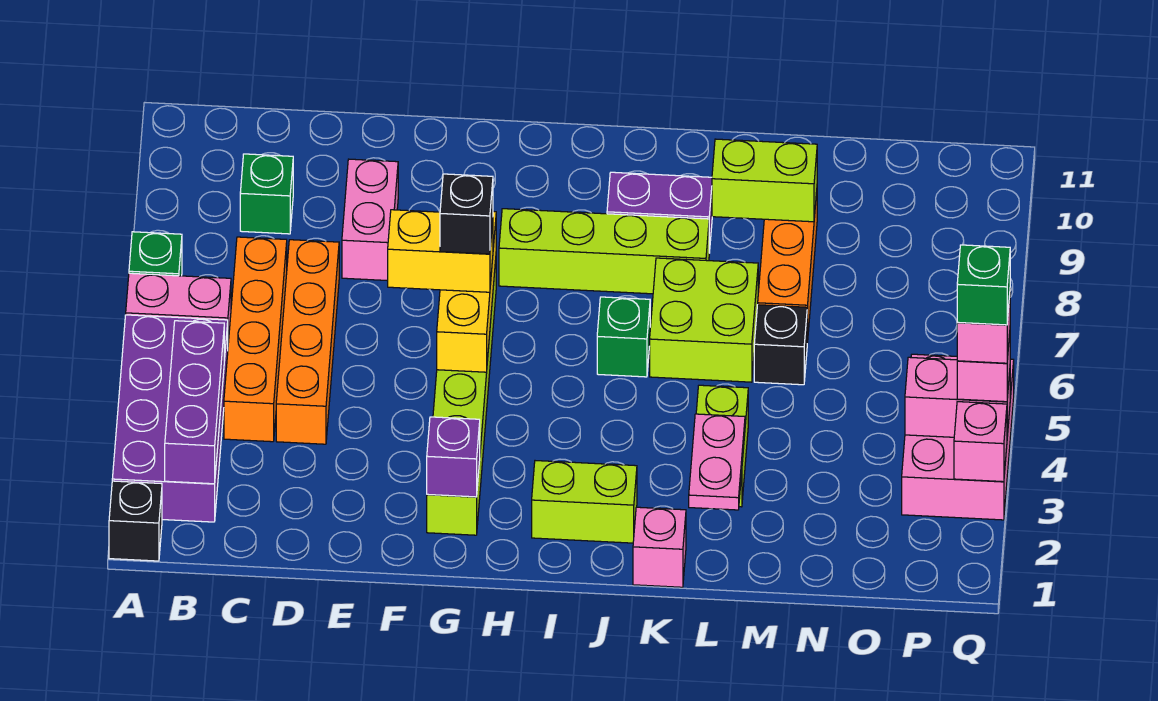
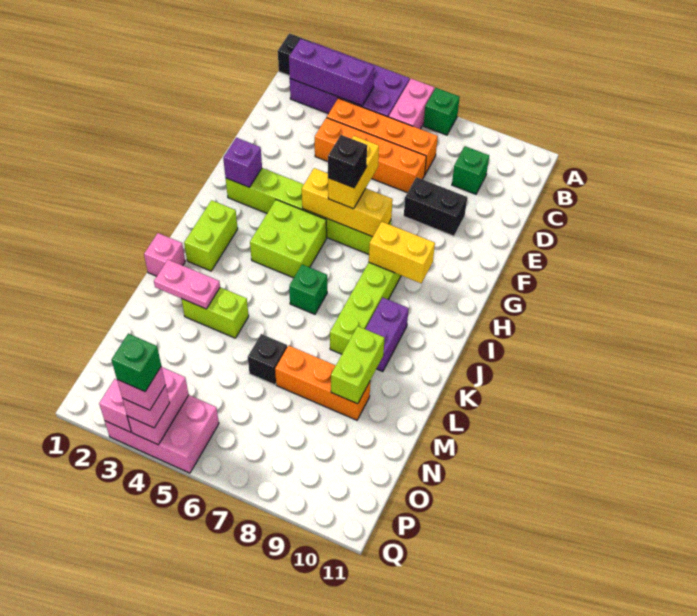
pink 1x2 brick [342,159,398,281] -> black 1x2 brick [404,177,467,236]
none -> yellow 1x2 brick [369,222,435,283]
lime 2x2 brick [650,258,758,382] -> lime 2x2 brick moved to [250,200,327,278]

